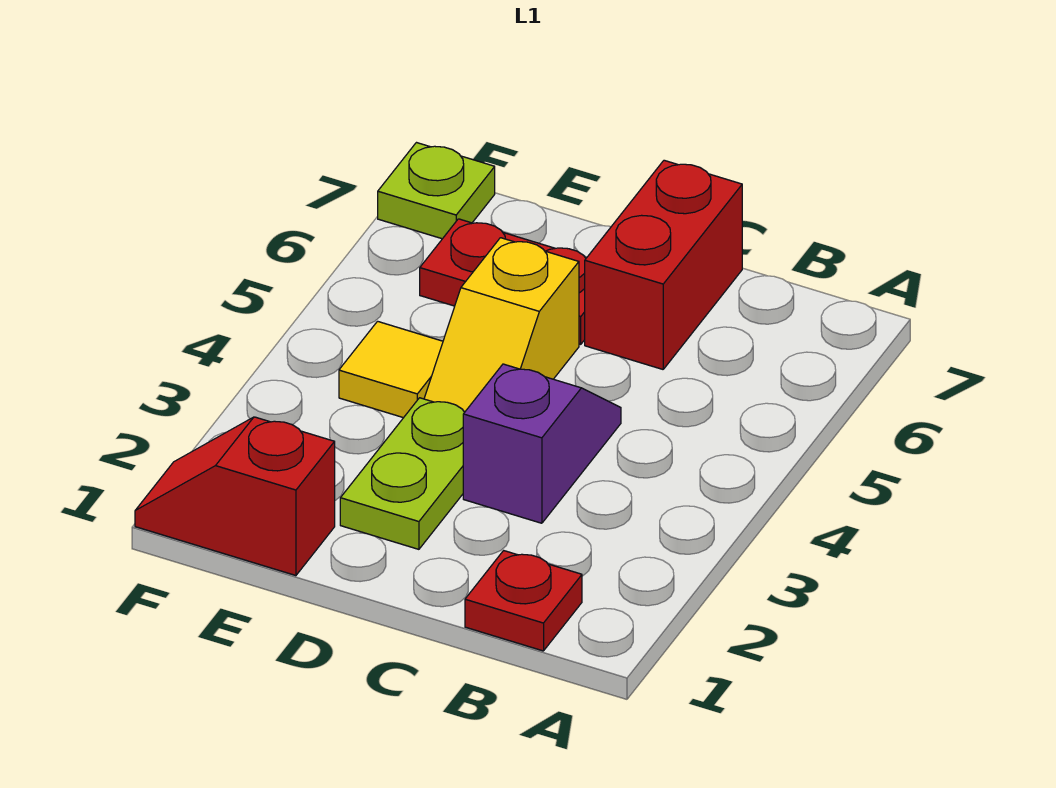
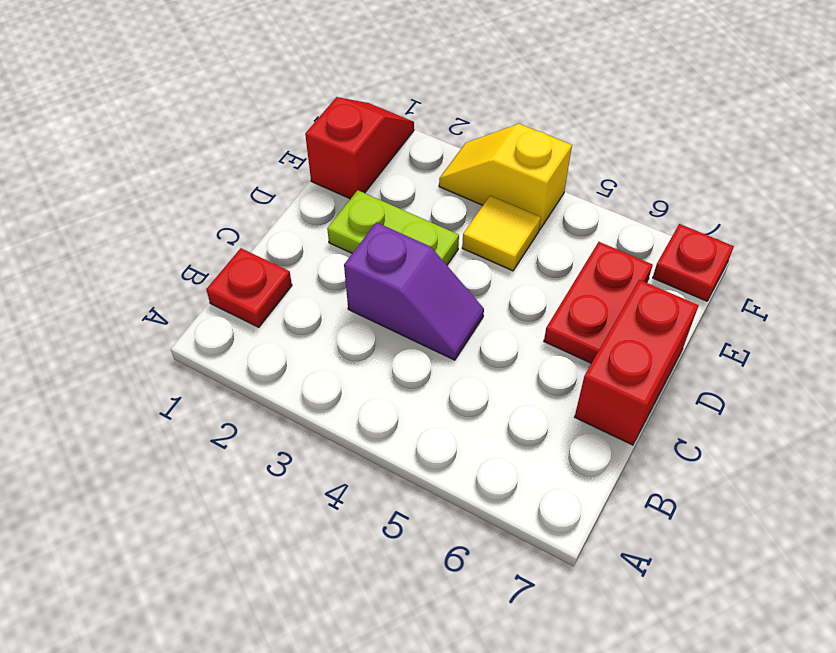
red 1x2 brick [585,160,742,369] -> red 1x2 brick turned to [575,280,699,445]
yellow 1x2 slope [424,238,579,411] -> yellow 1x2 slope moved to [439,124,572,230]
lime 1x1 plate [378,143,495,239] -> red 1x1 plate [653,224,734,301]

